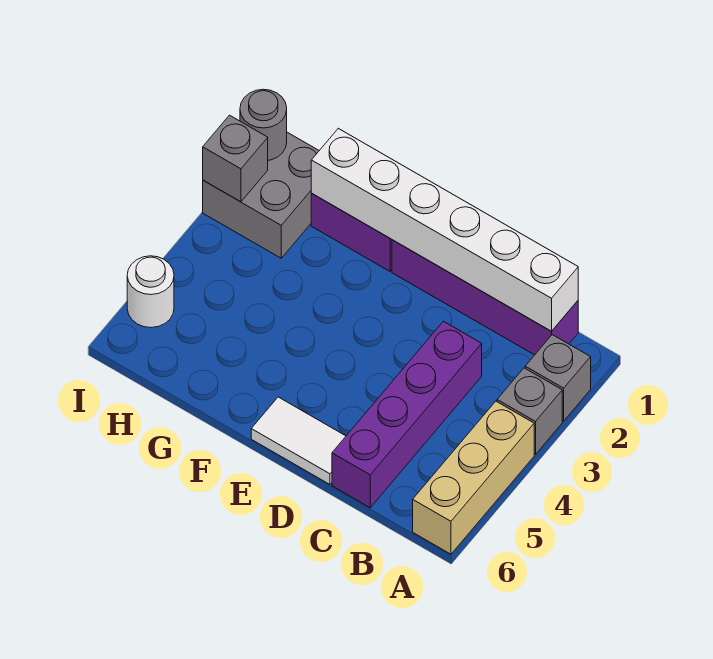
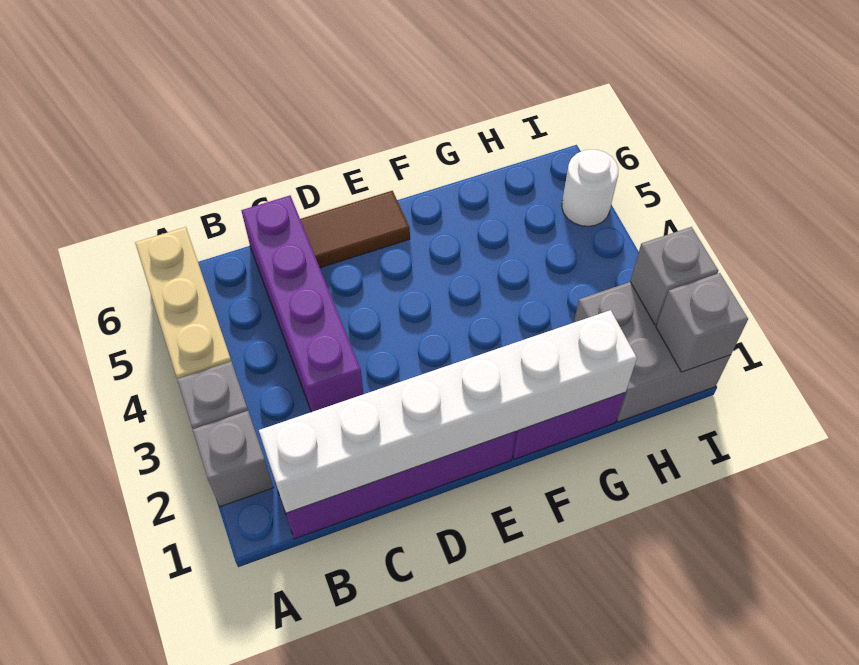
white 1x2 tile [251,397,346,484] -> brown 1x2 tile [300,191,410,268]
grey 1x1 round brick [240,89,287,160] -> grey 1x1 brick [656,273,748,372]

